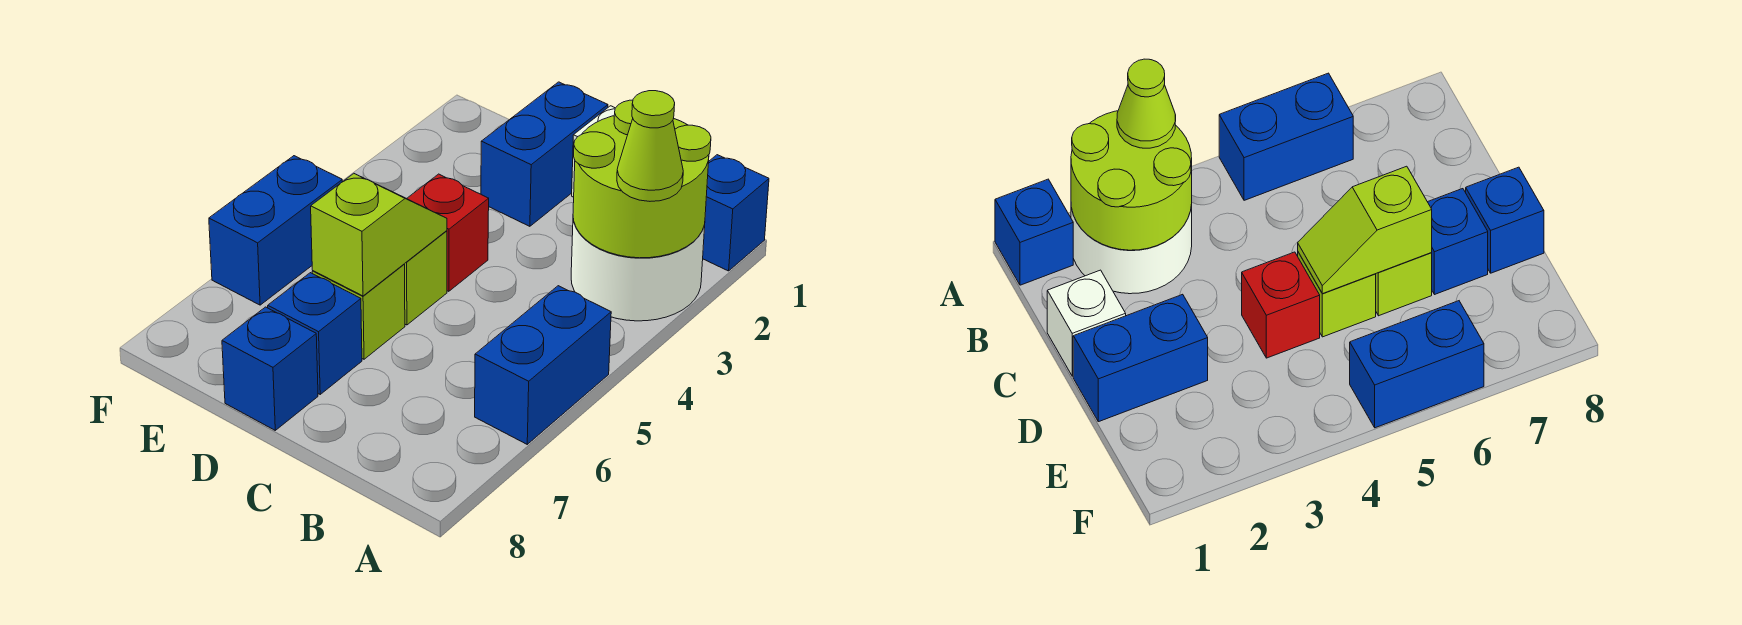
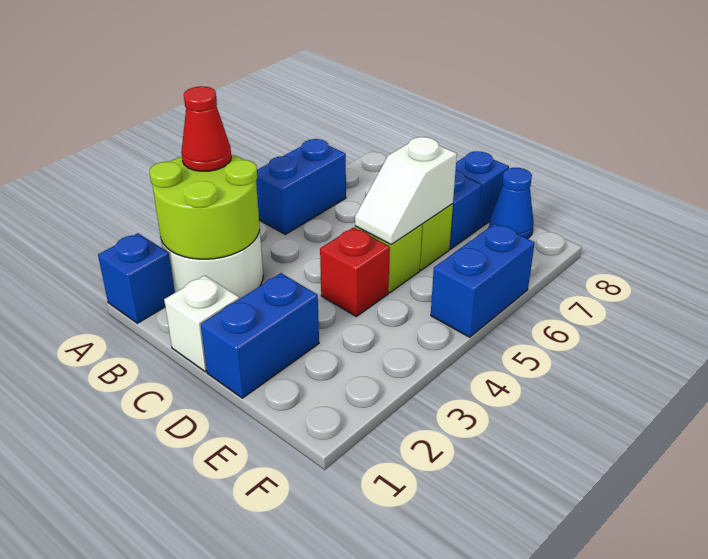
lime 1x1 cone [617,91,683,201] -> red 1x1 cone [181,86,231,171]
lime 1x2 slope [311,174,447,296] -> white 1x2 slope [355,137,457,244]
none -> blue 1x1 cone [489,168,534,239]

